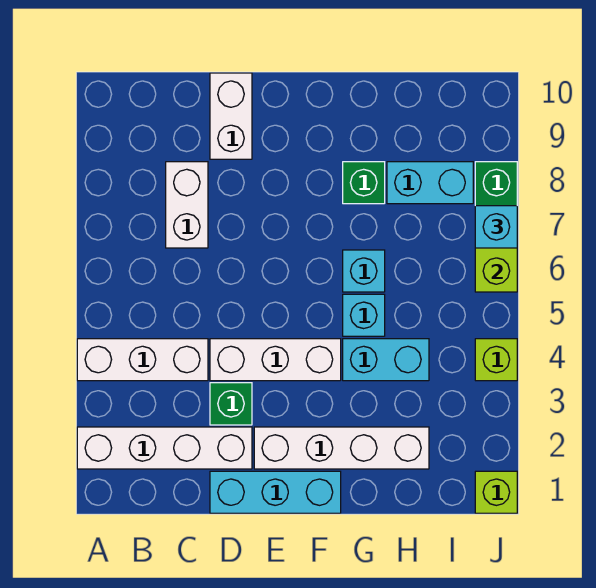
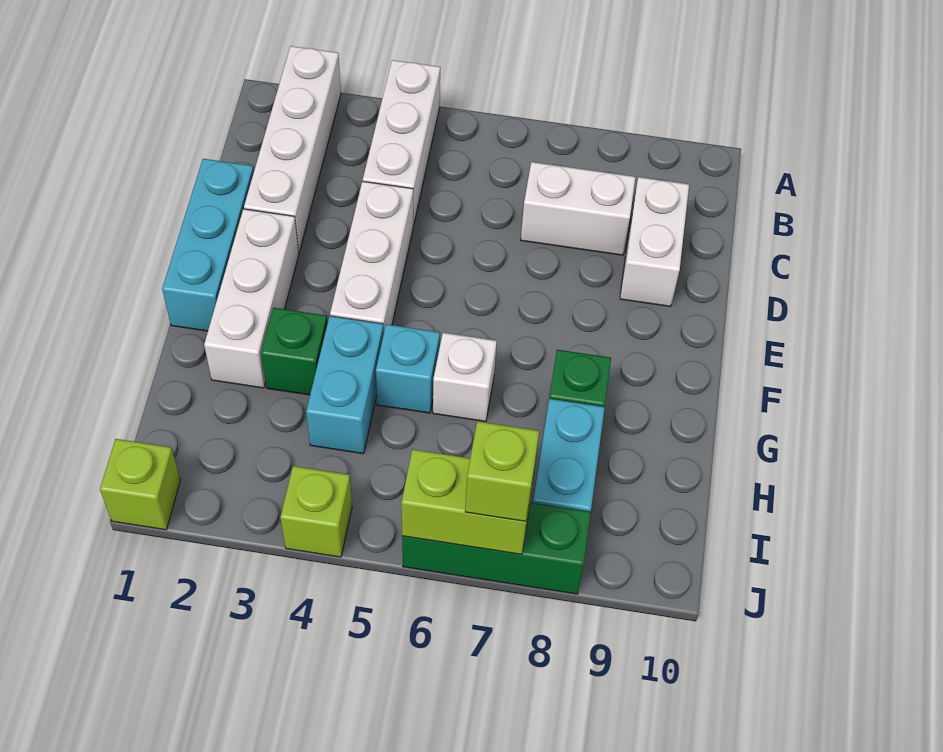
green 1x1 brick [210,383,252,425] -> green 1x1 brick moved to [261,308,327,395]
white 1x2 brick [210,73,252,159] -> white 1x2 brick turned to [620,177,689,307]
white 1x4 brick [254,427,429,469] -> white 1x3 brick [204,209,299,388]
cyan 1x1 brick [343,250,385,292] -> white 1x1 brick [433,333,497,421]
cyan 1x1 brick [475,206,517,248] -> lime 1x1 brick [465,421,539,521]

